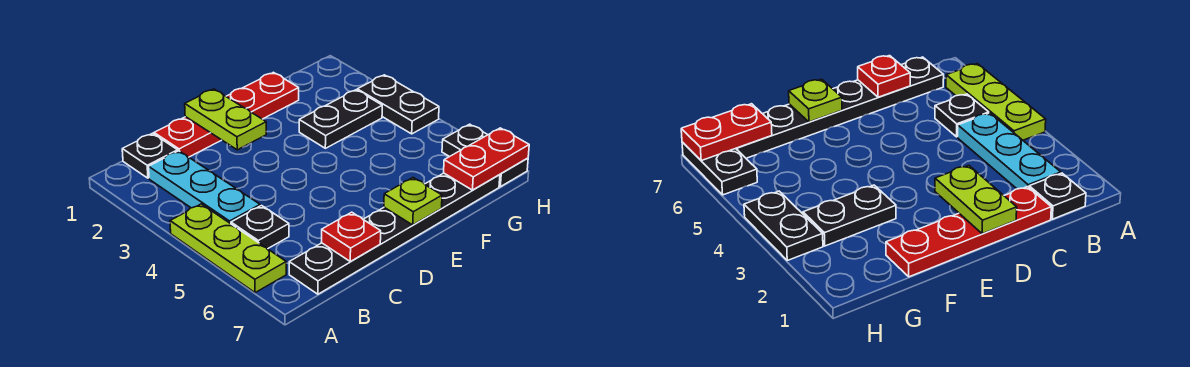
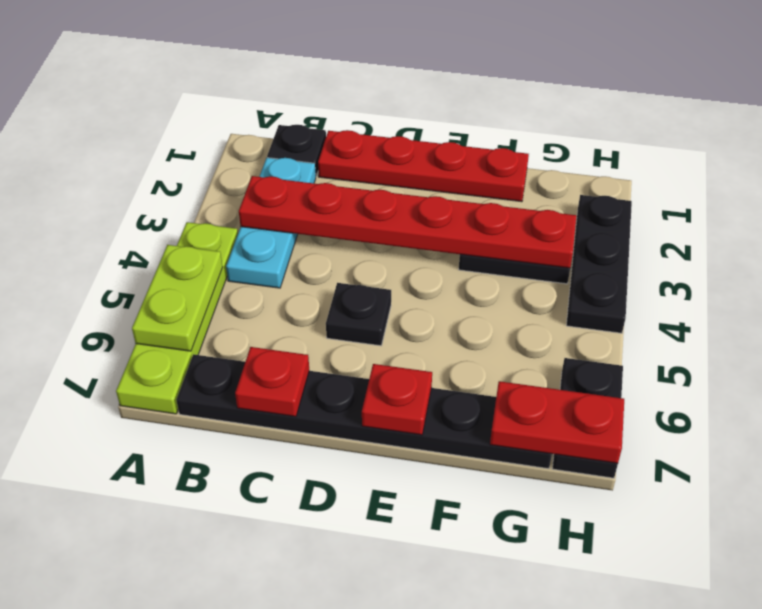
lime 1x3 plate [170,204,286,293] -> lime 1x4 plate [116,222,238,414]
none -> red 1x6 plate [239,176,577,268]
black 1x1 plate [231,206,289,249] -> black 1x1 plate moved to [326,283,391,346]
lime 1x2 plate [185,89,266,150] -> lime 1x2 plate moved to [132,245,223,351]
lime 1x1 plate [384,178,442,225] -> red 1x1 plate [362,364,432,435]
black 1x2 plate [357,75,439,134] -> black 1x3 plate [566,195,632,333]

